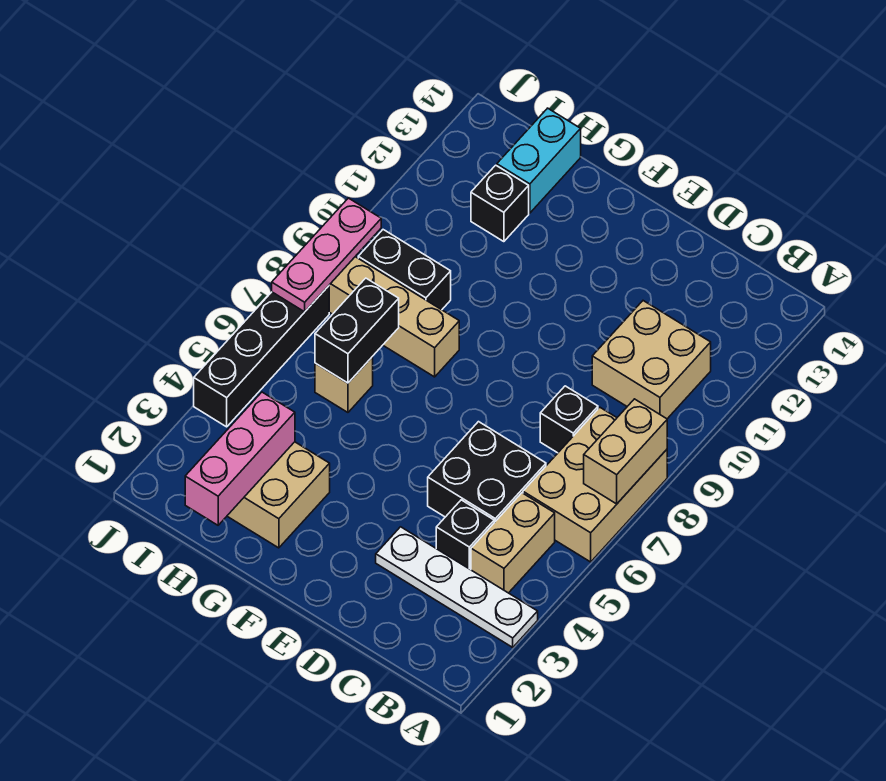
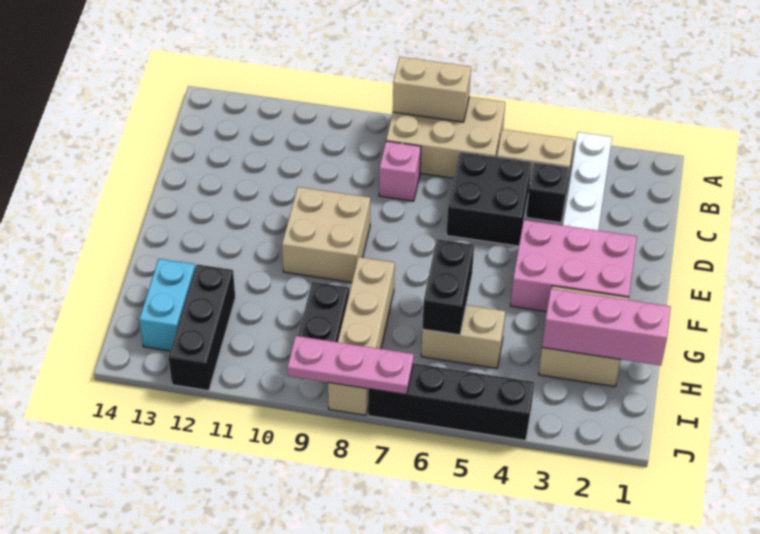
tan 2x2 brick [592,301,711,419] -> tan 2x2 brick moved to [282,187,370,282]
black 1x1 brick [540,386,598,453] -> pink 1x1 brick [379,141,421,201]
none -> pink 2x3 brick [510,220,637,312]
tan 1x1 brick [315,357,373,412] -> tan 1x2 brick [421,305,505,368]
black 1x2 brick [315,278,399,383] -> black 1x2 brick turned to [422,239,474,335]
black 1x1 brick [471,165,529,242] -> black 1x3 brick [169,264,235,391]
cyan 1x2 brick [497,108,581,213] -> cyan 1x2 brick turned to [139,259,195,351]

